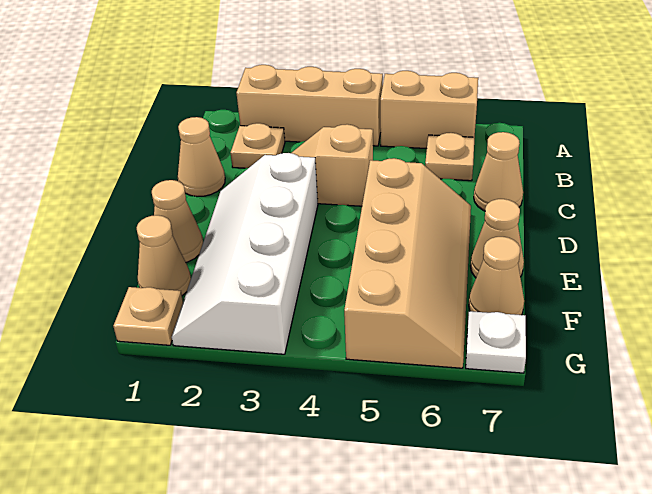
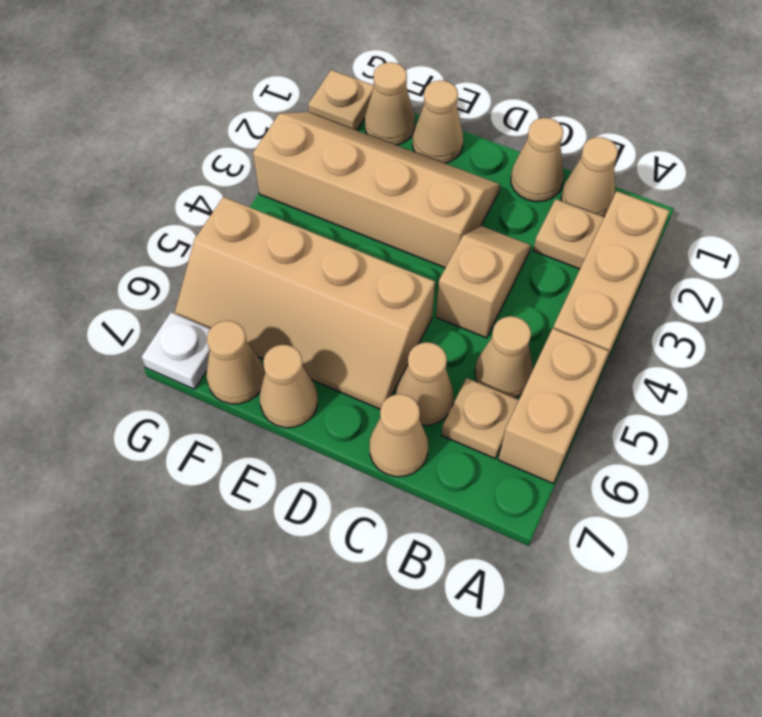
none -> tan 1x1 cone [561,137,618,217]
none -> tan 1x1 cone [475,316,533,398]
none -> tan 1x1 cone [396,342,454,425]
white 2x4 slope [172,153,318,354] -> tan 2x4 slope [253,112,500,268]

